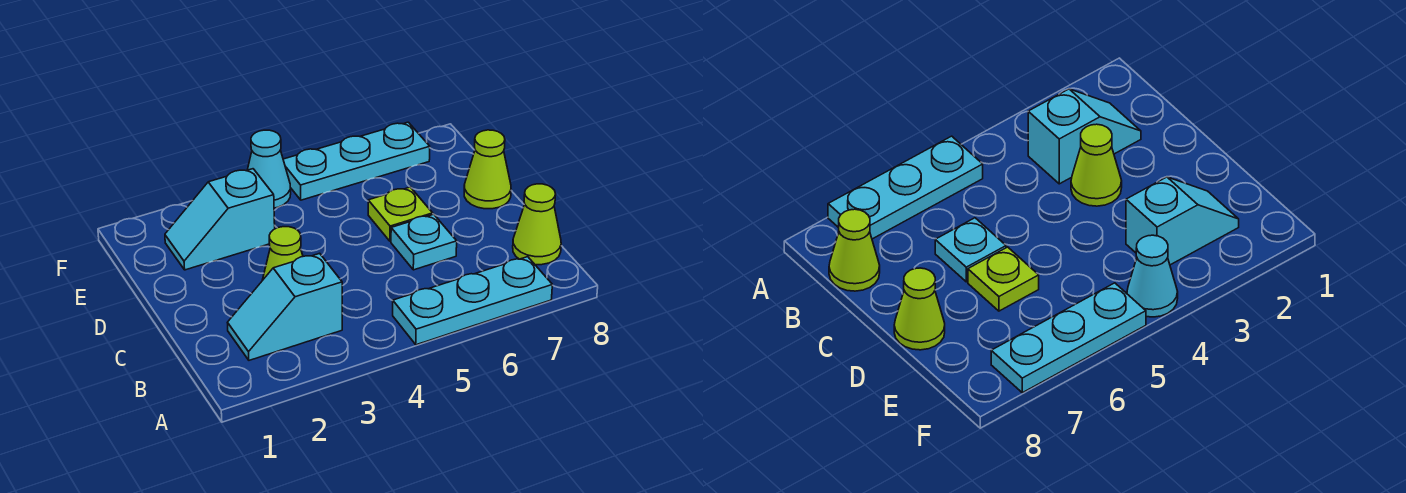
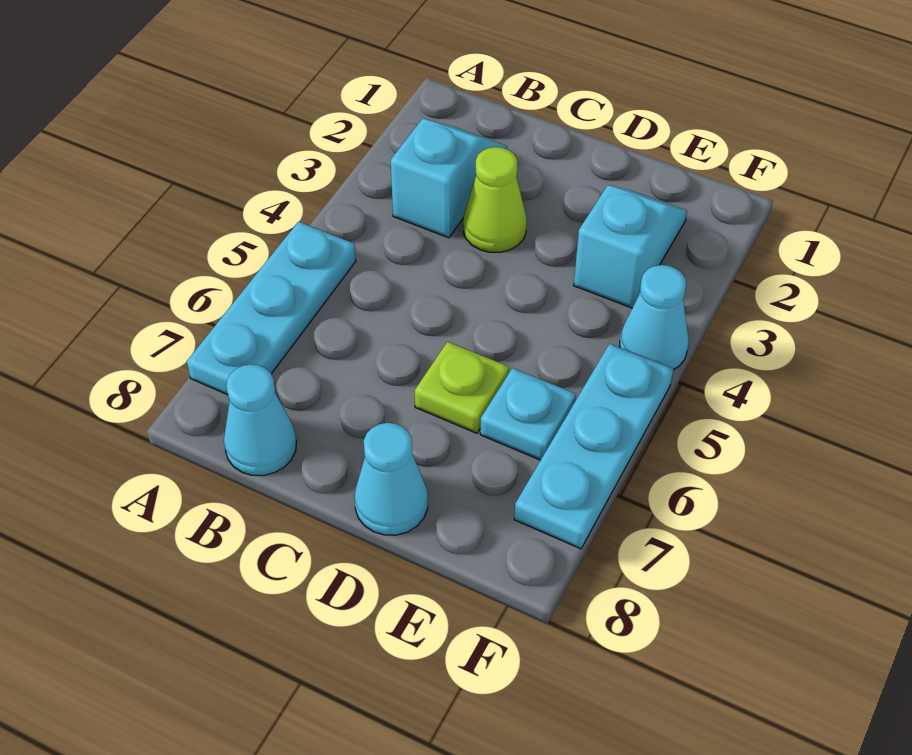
lime 1x1 cone [513,184,561,265] -> cyan 1x1 cone [224,364,296,475]
cyan 1x1 plate [391,214,457,270] -> cyan 1x1 plate moved to [480,368,576,460]
lime 1x1 cone [464,130,511,209] -> cyan 1x1 cone [355,423,428,535]

